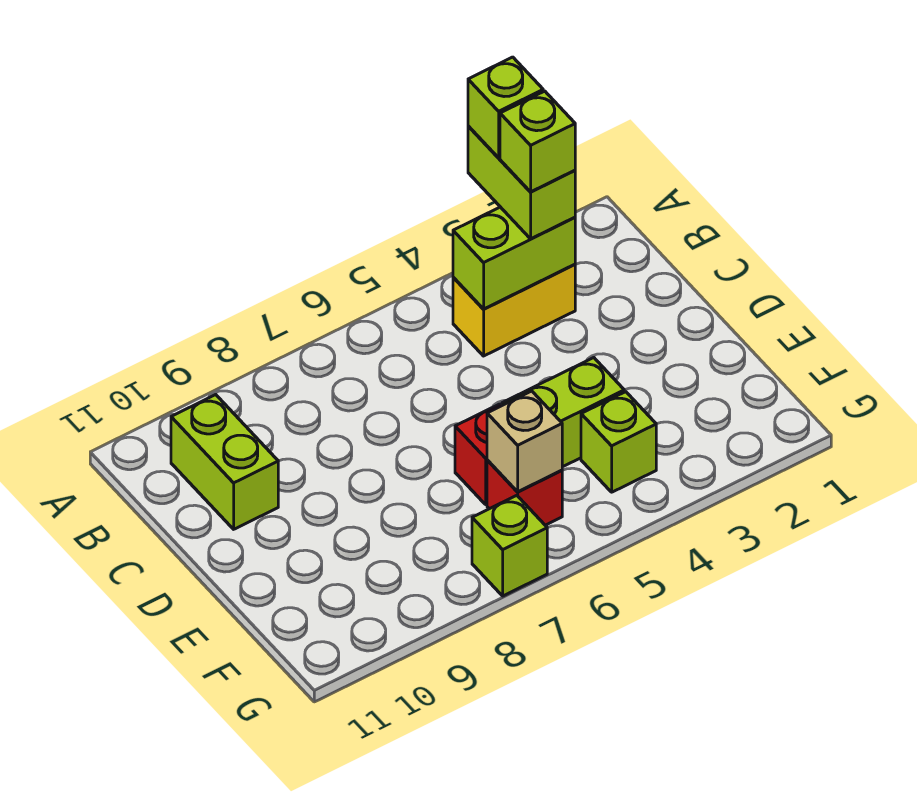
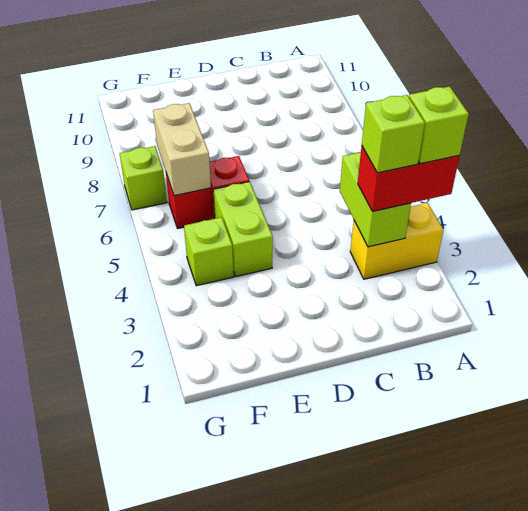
lime 1x2 brick [468,126,575,239] -> red 1x2 brick [358,146,459,211]
yellow 1x2 brick [453,264,575,356] -> yellow 1x2 brick turned to [350,203,444,279]
lime 1x2 brick [171,395,278,529] -> none
tan 1x1 brick [487,391,562,492] -> tan 1x2 brick [153,103,211,196]

